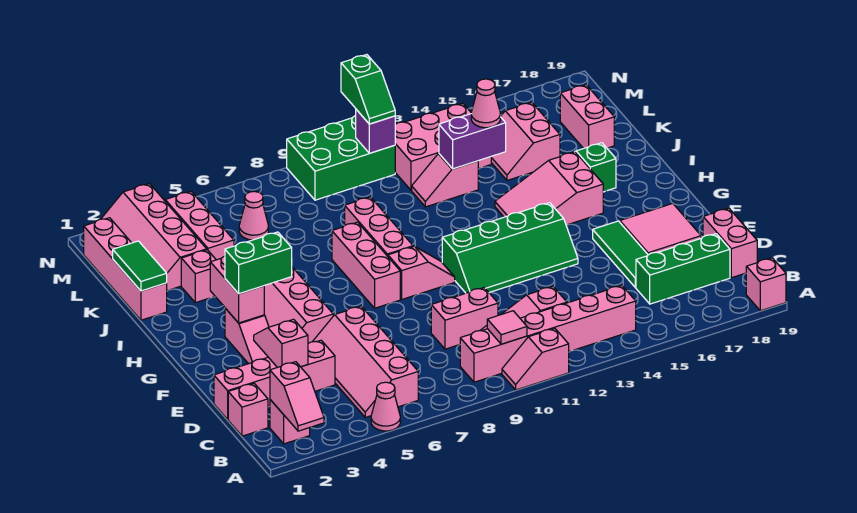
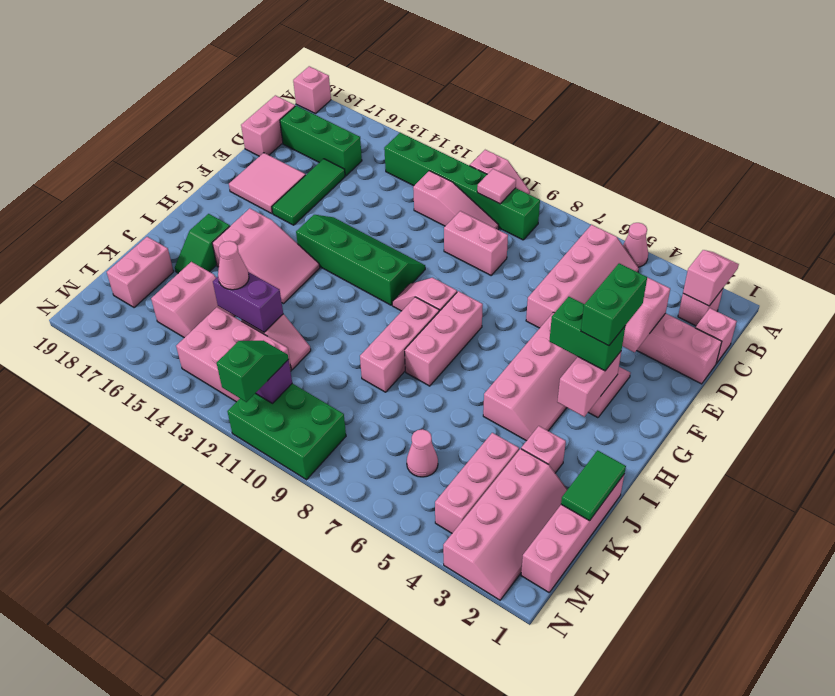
pink 1x6 brick [460,285,636,382] -> green 1x6 brick [384,133,540,240]
none -> green 1x2 brick [581,263,647,346]

